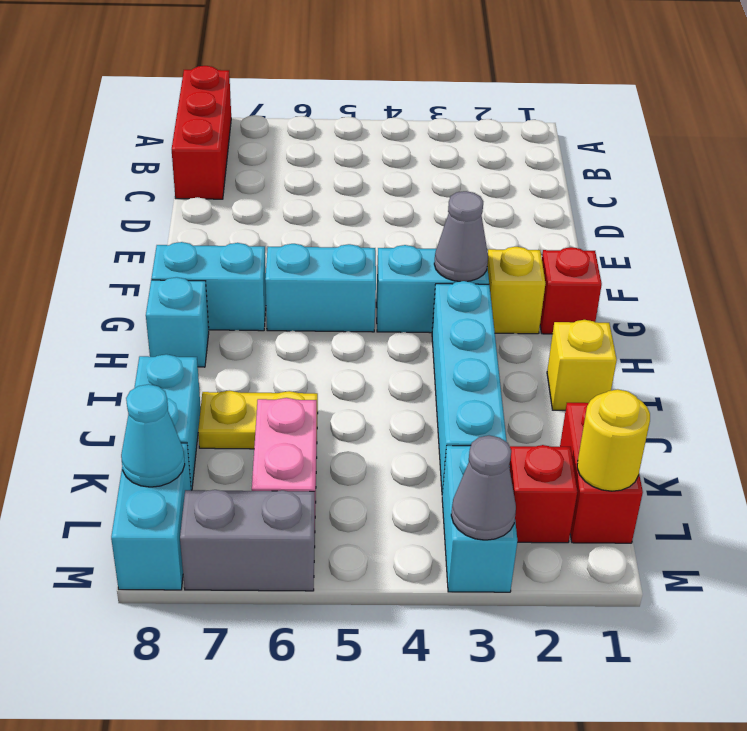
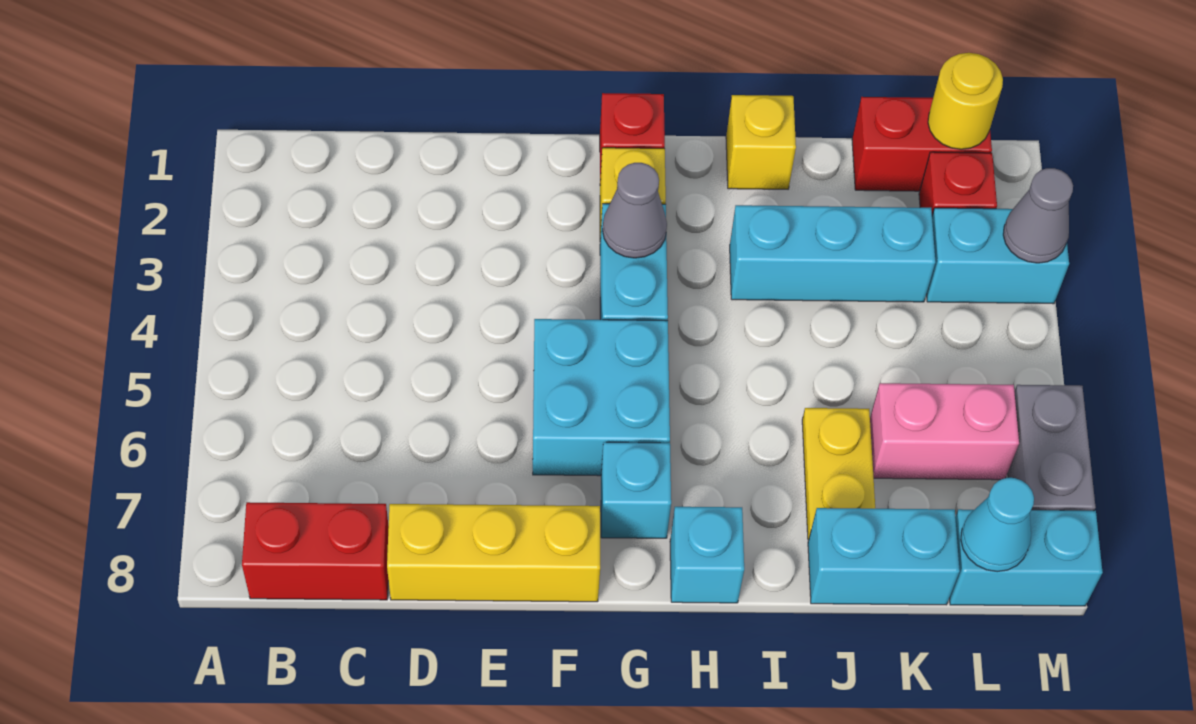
red 1x3 brick [172,66,231,199] -> red 1x2 brick [242,502,389,600]
none -> yellow 1x3 brick [387,504,600,602]
cyan 1x2 brick [265,244,376,332] -> cyan 2x2 brick [533,319,670,476]
cyan 1x2 brick [151,242,266,331] -> cyan 1x1 brick [601,442,671,538]
cyan 1x4 brick [432,281,507,493] -> cyan 1x3 brick [730,205,935,302]

